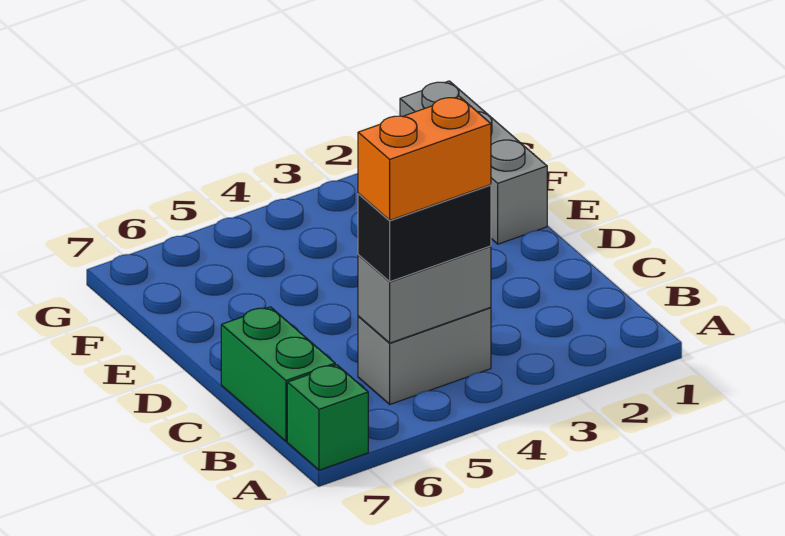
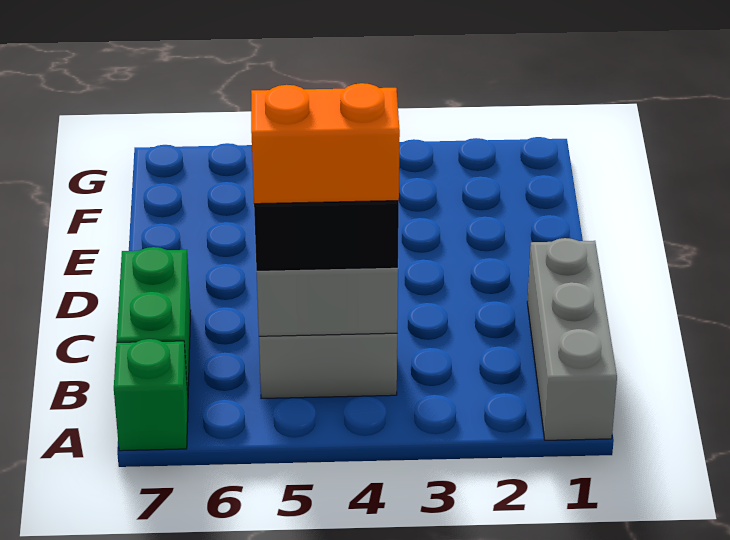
grey 1x3 brick [400,81,547,244] -> grey 1x3 brick moved to [527,238,617,440]

